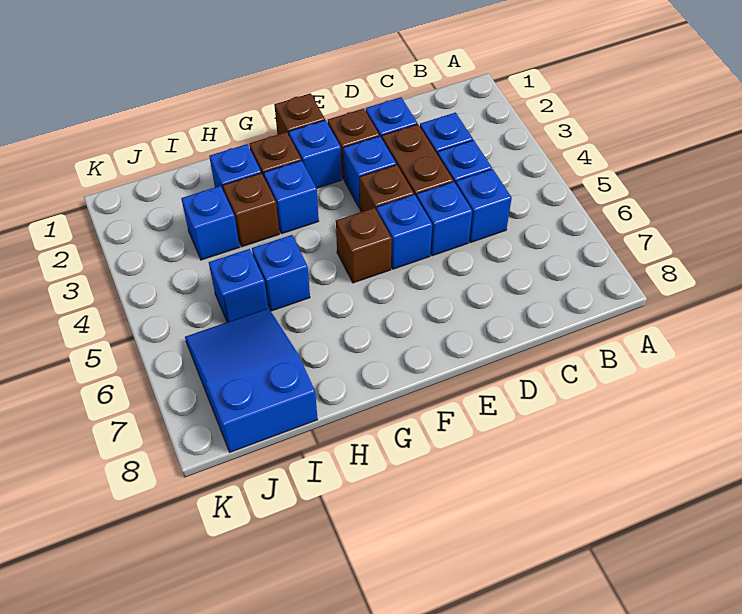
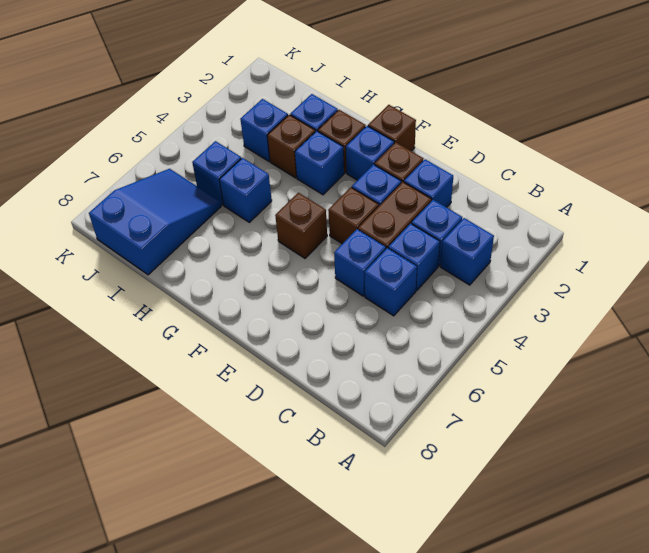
blue 1x1 brick [377,195,432,269] -> blue 1x1 brick moved to [441,218,494,285]

